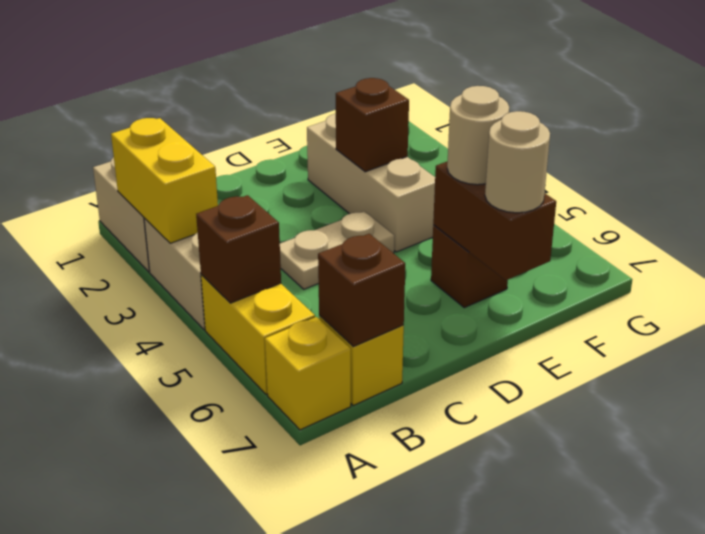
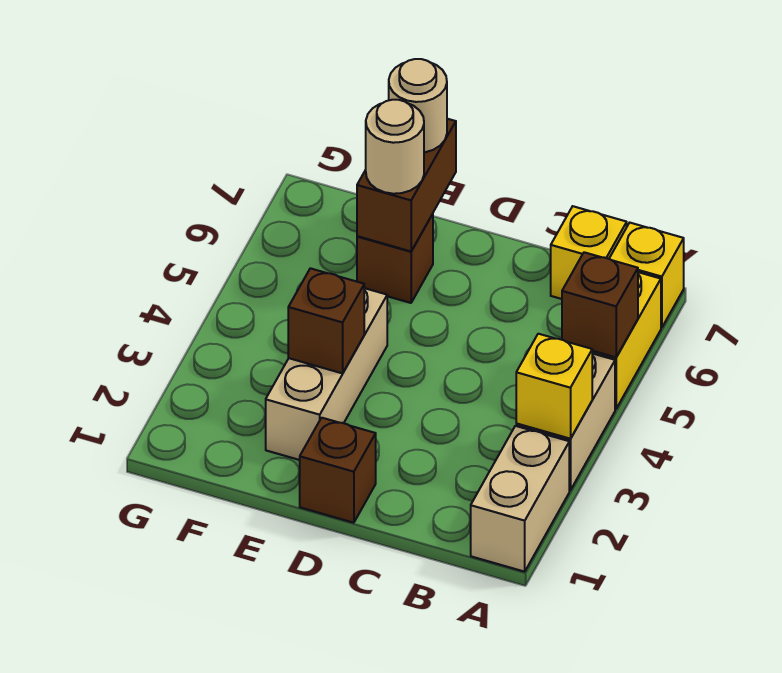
yellow 1x2 brick [111,118,218,243] -> yellow 1x1 brick [516,334,592,439]
brown 1x1 brick [318,234,405,347] -> brown 1x1 brick moved to [300,418,376,523]
tan 1x2 plate [280,211,394,289] -> none

